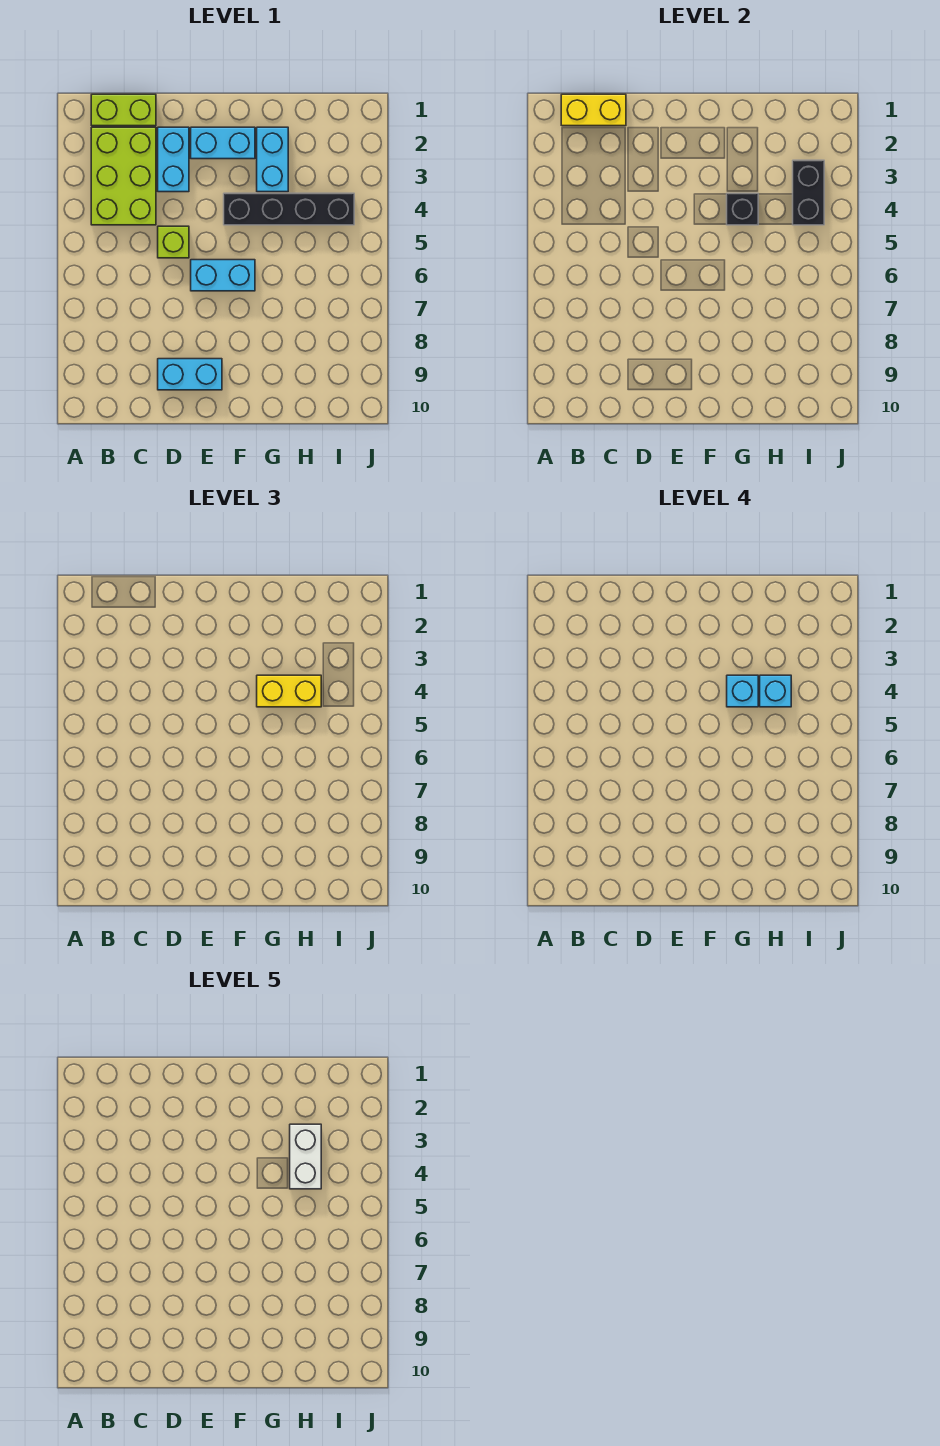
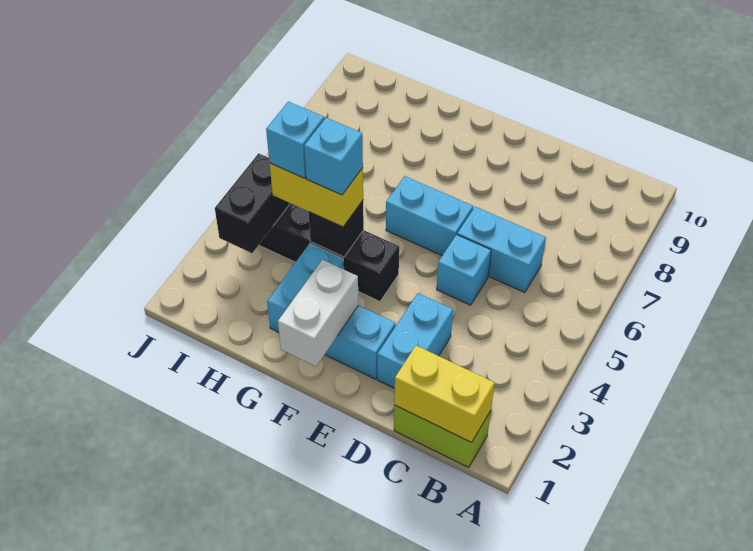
lime 2x3 brick [91,127,156,225] -> none
lime 1x1 brick [158,226,189,258] -> cyan 1x1 brick [437,235,491,305]
cyan 1x2 brick [158,359,222,390] -> cyan 1x2 brick moved to [457,207,546,293]
white 1x2 brick [290,1124,321,1189] -> white 1x2 brick moved to [278,260,359,366]

